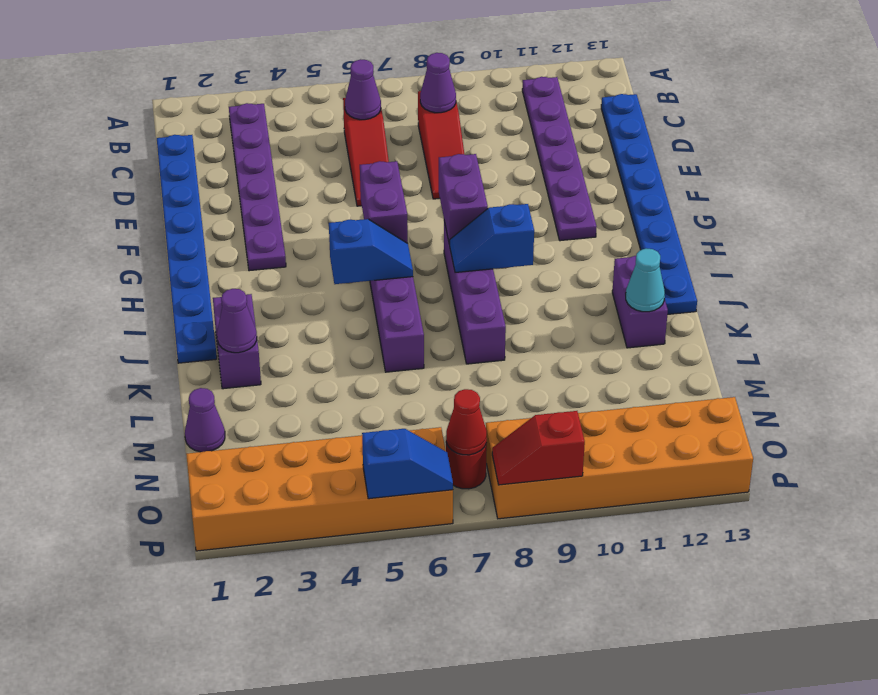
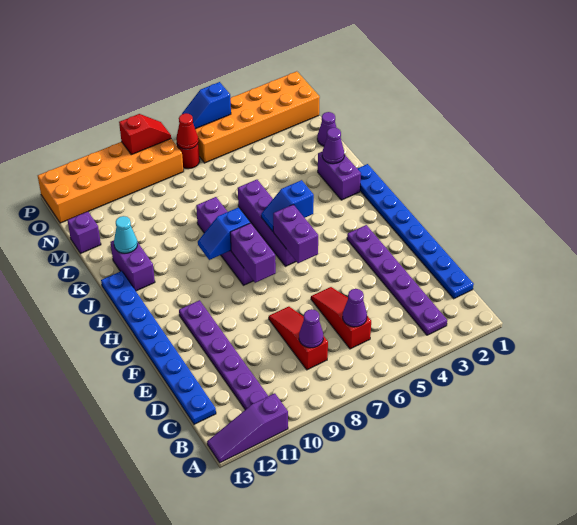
none -> purple 1x3 slope [207,393,288,463]
blue 1x2 slope [449,204,534,272] -> blue 1x2 slope turned to [198,207,250,260]
none -> purple 1x1 brick [67,212,101,254]

